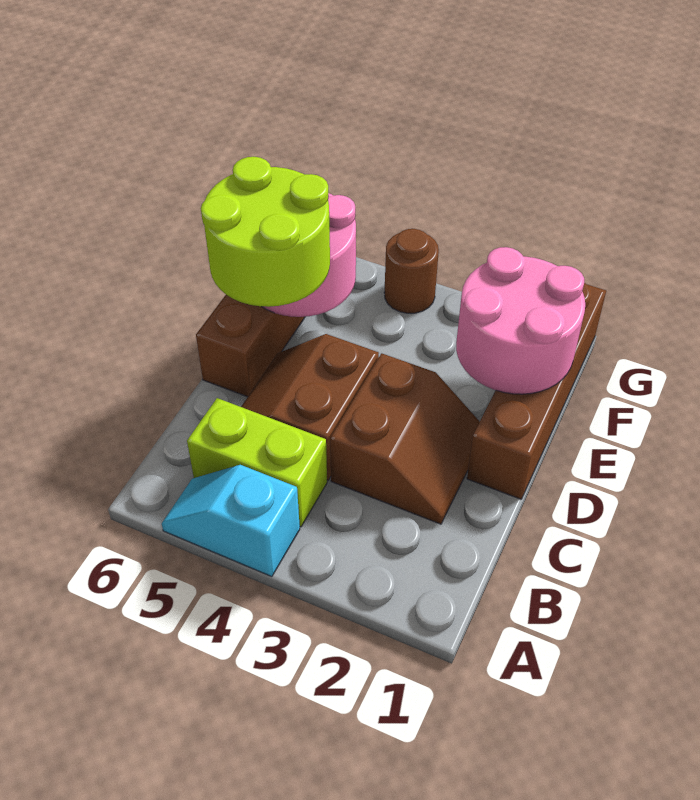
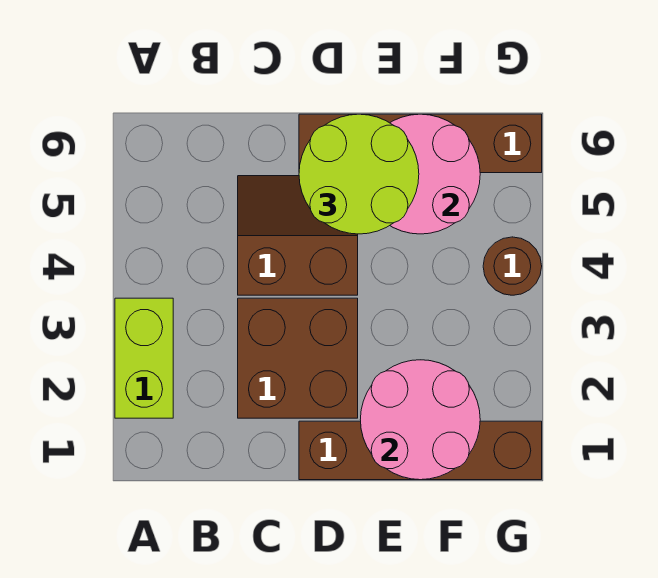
cyan 1x2 slope [162,465,300,577] -> none
lime 1x2 brick [187,398,327,527] -> lime 1x2 brick moved to [115,298,173,418]
brown 2x2 slope [330,353,480,524] -> brown 2x2 brick [238,298,358,418]

